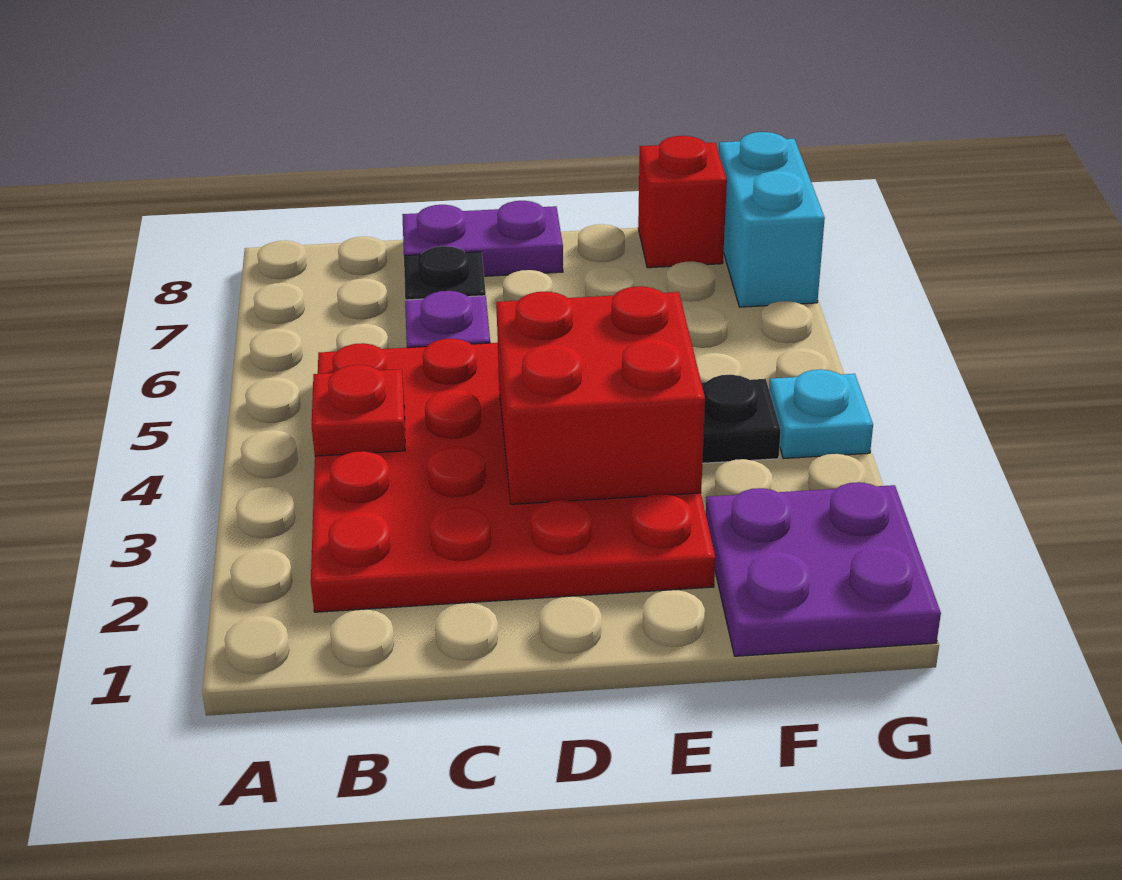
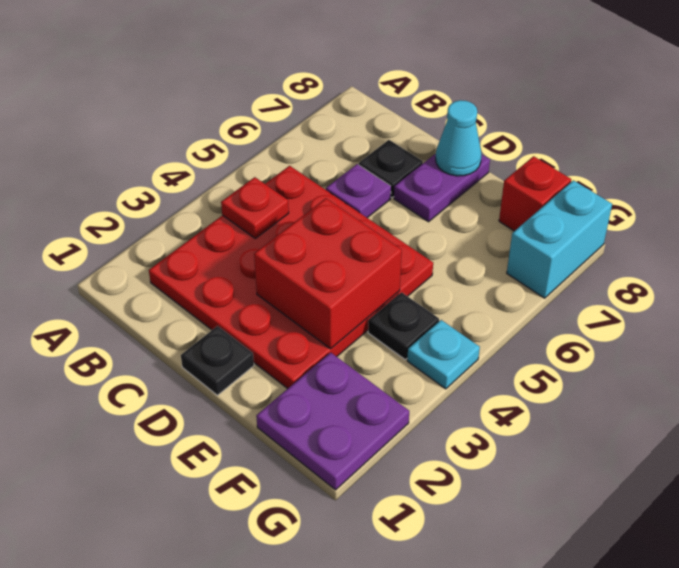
purple 1x2 plate [402,201,563,276] -> purple 1x2 plate turned to [394,154,490,222]
none -> black 1x1 plate [181,326,254,395]
none -> cyan 1x1 cone [436,100,482,176]

